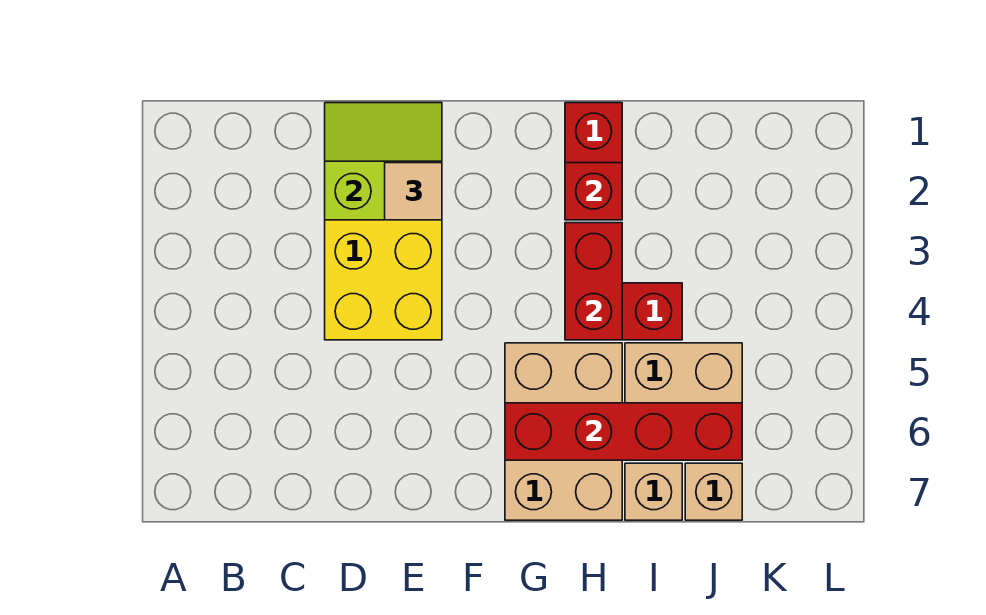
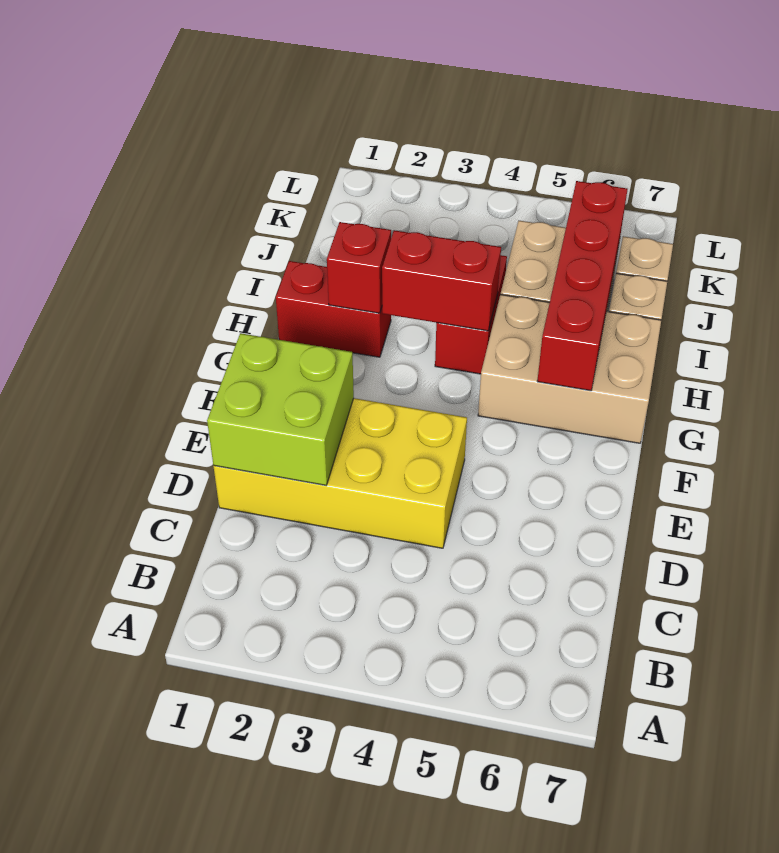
lime 2x2 slope [325,103,442,220] -> lime 2x2 brick [207,333,354,485]
tan 1x1 tile [385,163,442,220] -> none

